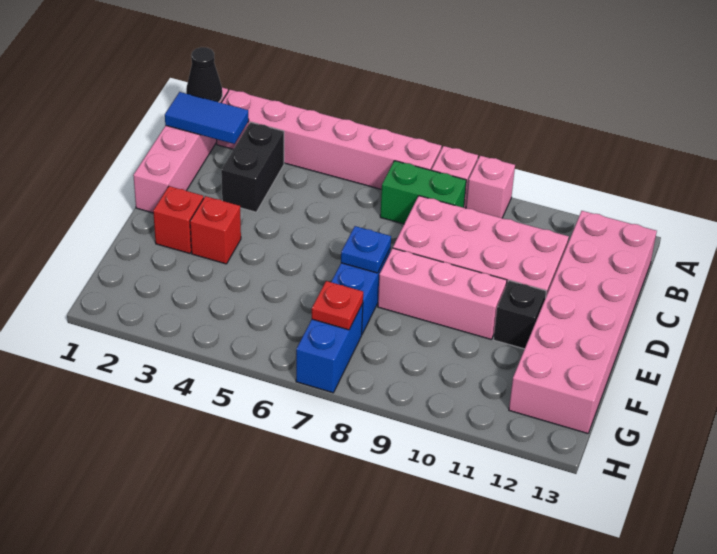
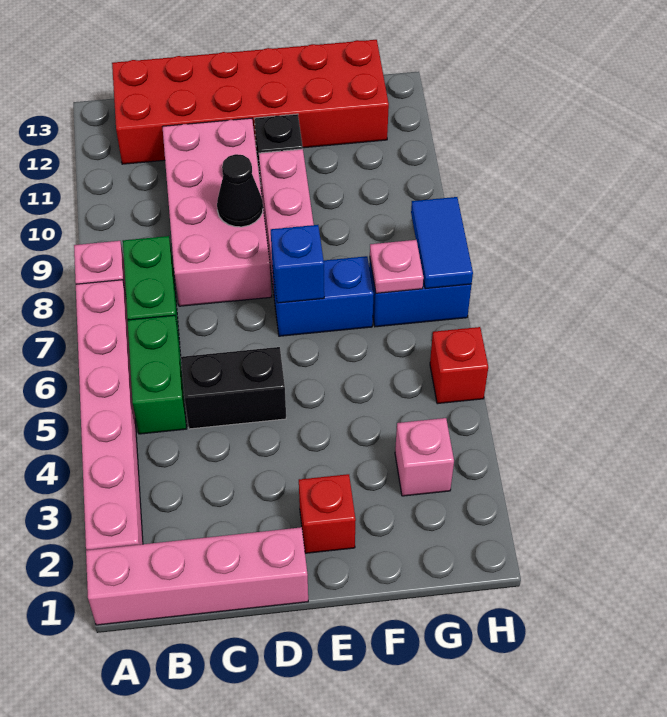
black 1x1 cone [186,47,222,102] -> black 1x1 cone moved to [217,154,263,227]
pink 1x1 brick [466,156,515,218] -> pink 1x1 brick moved to [395,418,454,496]
blue 1x2 tile [165,92,249,144] -> blue 1x2 tile moved to [411,197,473,289]
black 1x2 brick [221,122,284,212] -> black 1x2 brick moved to [181,347,286,429]
none -> green 1x2 brick [128,315,186,434]
pink 2x6 brick [509,211,657,433] -> red 2x6 brick [112,40,389,164]
red 1x1 brick [190,196,241,264] -> red 1x1 brick moved to [430,327,488,404]
blue 1x1 plate [341,226,391,273] -> blue 1x1 brick [271,225,324,303]
red 1x1 plate [312,281,363,330] -> pink 1x1 plate [370,240,424,293]

